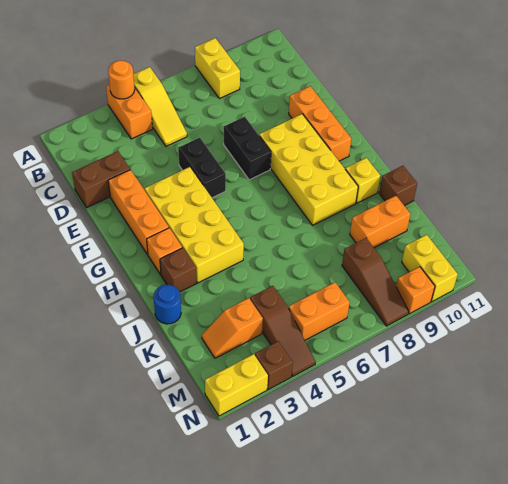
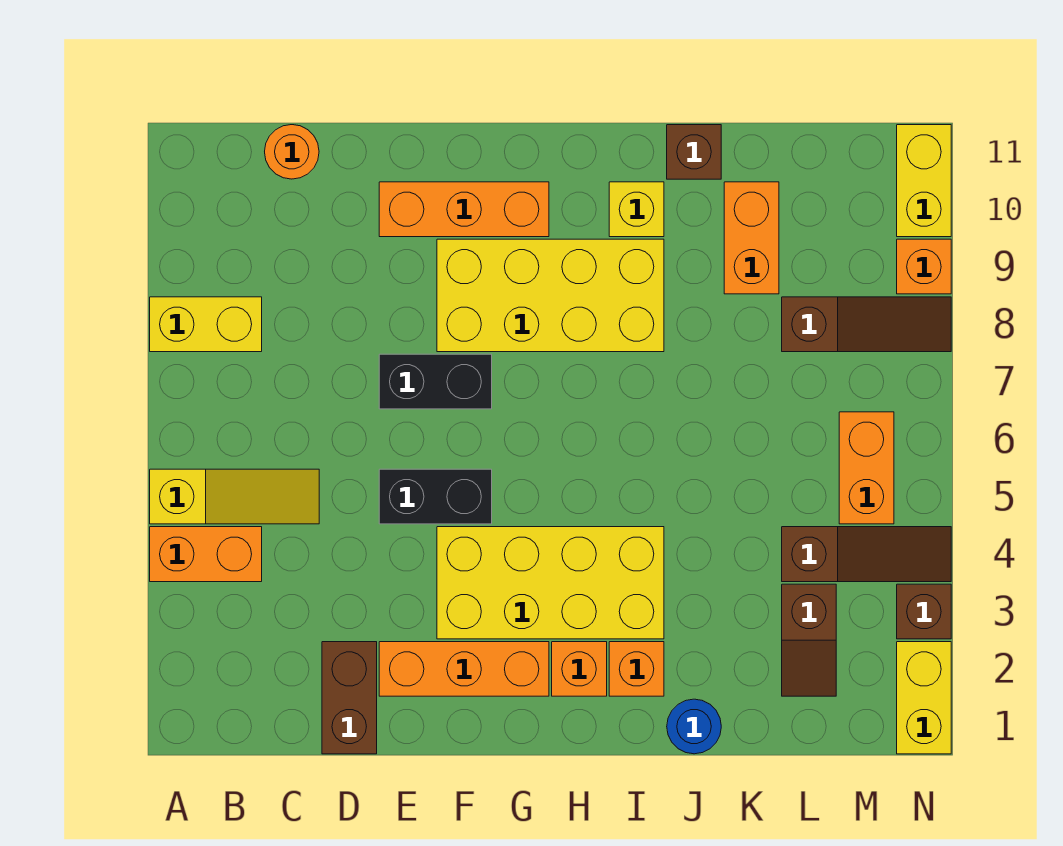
orange 1x1 round brick [108,61,135,99] -> orange 1x1 round brick moved to [265,125,319,179]
brown 1x1 brick [160,248,196,292] -> orange 1x1 brick [609,642,664,696]
orange 1x2 slope [202,298,263,358] -> brown 1x2 slope [782,584,836,696]
yellow 1x2 brick [402,235,458,302] -> yellow 1x2 brick turned to [897,125,951,237]

